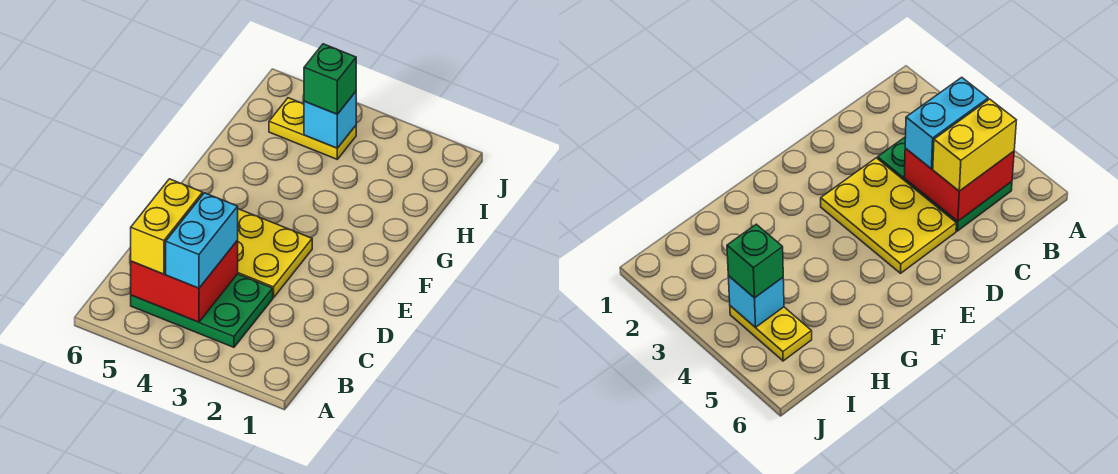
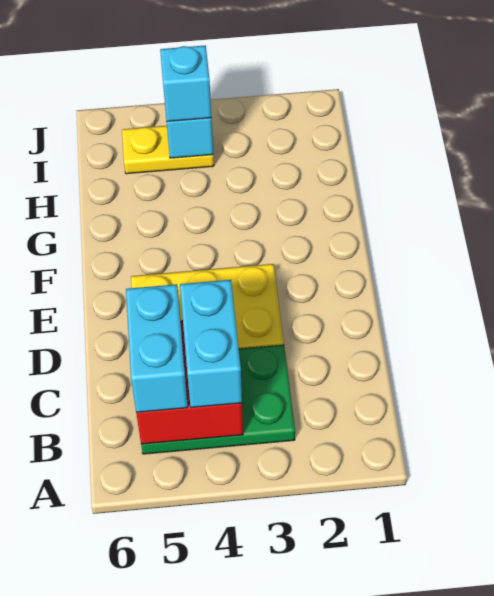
yellow 1x2 brick [131,179,203,274] -> cyan 1x2 brick [126,284,188,412]
green 1x1 brick [304,44,356,114] -> cyan 1x1 brick [160,45,212,121]

